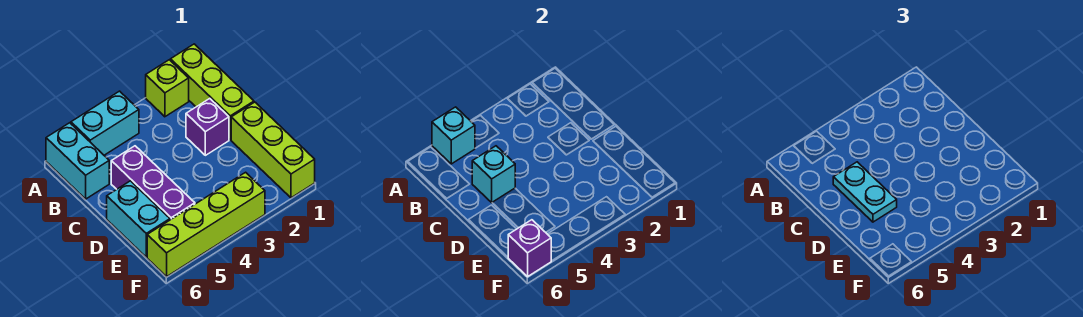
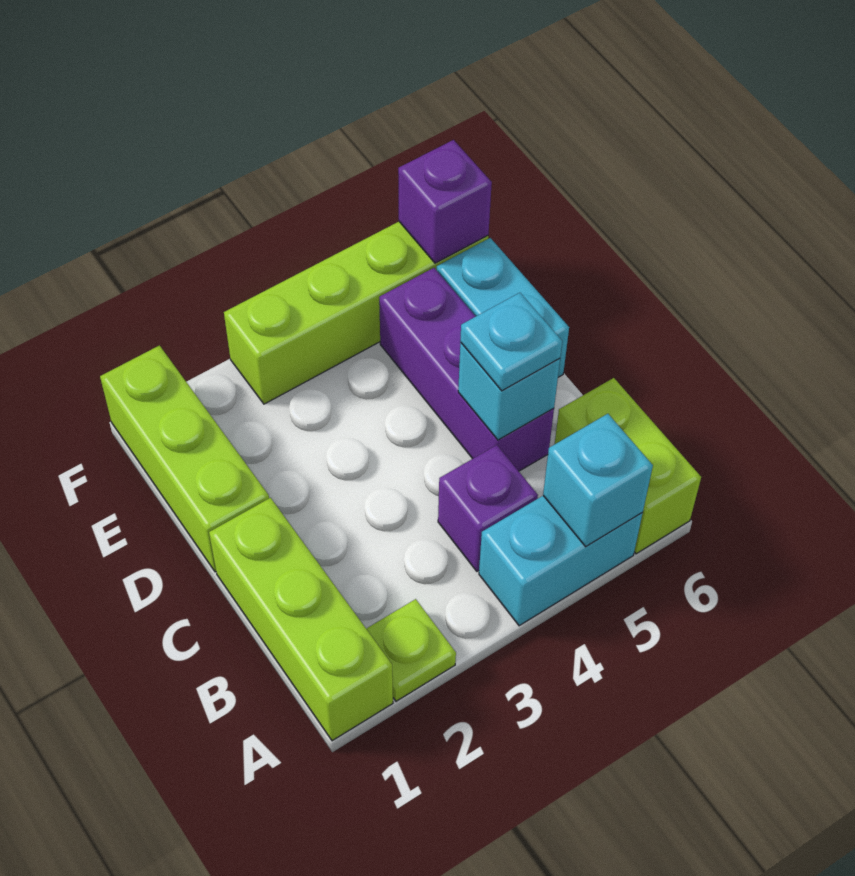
lime 1x1 brick [146,60,189,117] -> lime 1x1 plate [366,599,456,701]
cyan 1x2 brick [46,123,109,199] -> lime 1x2 brick [555,378,701,554]
purple 1x1 brick [186,99,229,155] -> purple 1x1 brick moved to [438,445,538,571]
cyan 1x2 plate [833,162,897,222] -> cyan 1x1 plate [460,293,562,391]

